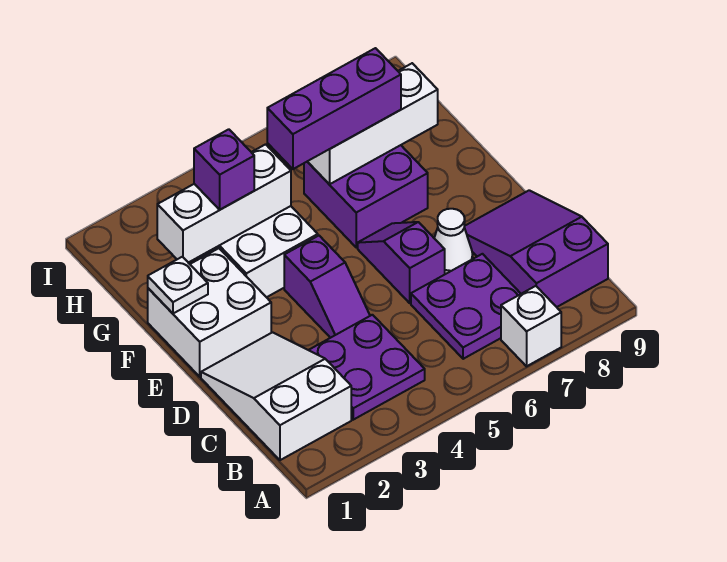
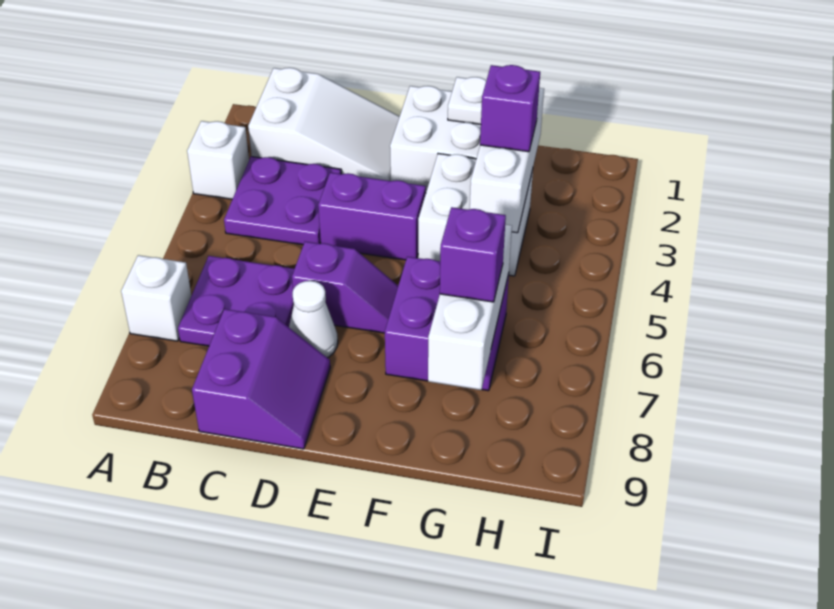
none -> white 1x1 brick [187,121,249,199]
purple 2x3 slope [464,190,608,307] -> purple 2x2 slope [192,309,330,449]
purple 1x2 slope [284,236,370,338] -> purple 1x2 brick [318,173,426,260]
purple 1x3 brick [267,48,401,169] -> purple 1x1 brick [440,207,506,302]

